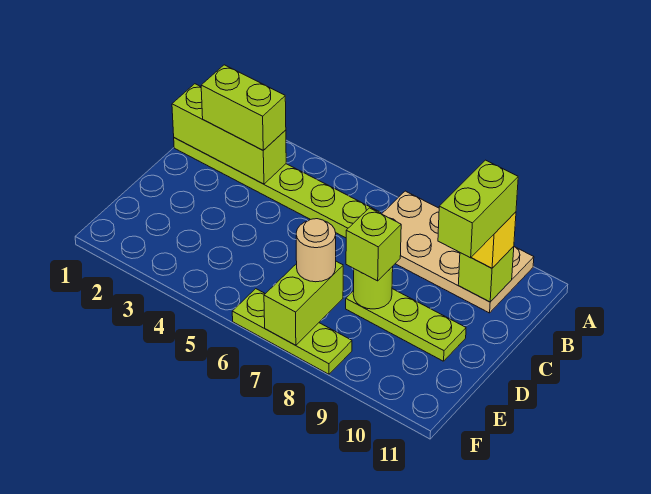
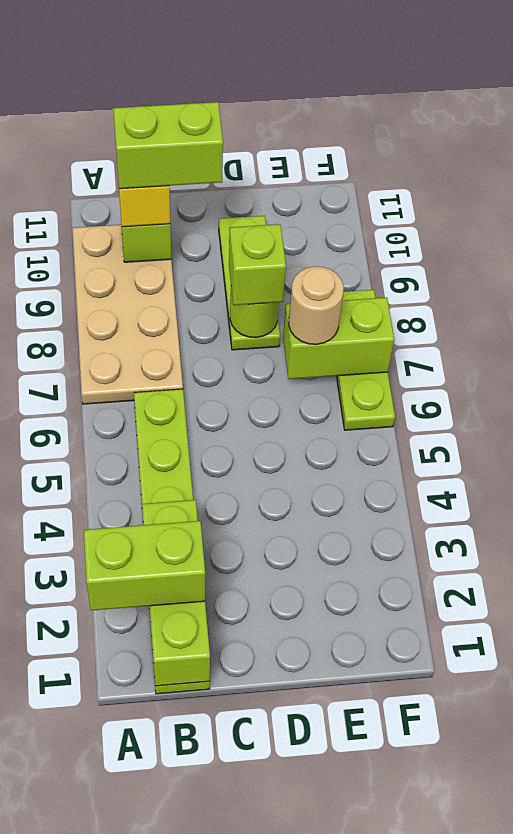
lime 1x2 brick [201,65,286,150] -> lime 1x2 brick turned to [84,521,205,610]

